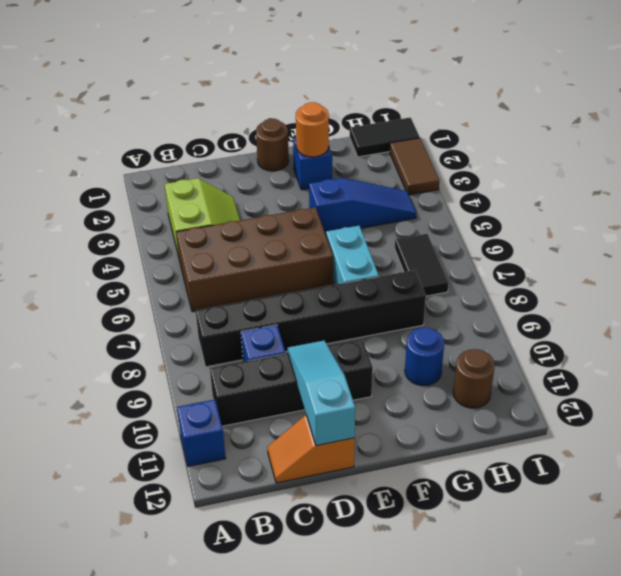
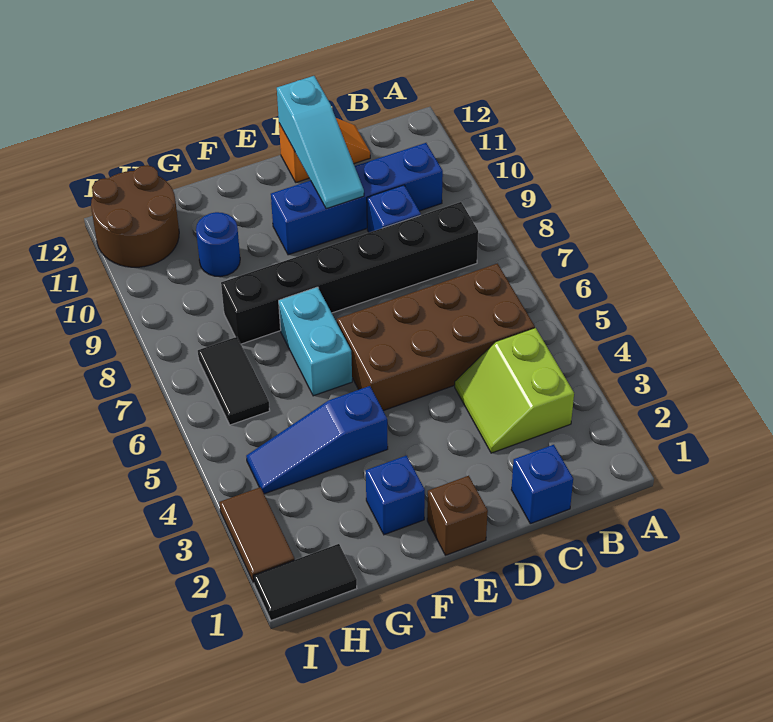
blue 1x1 brick [177,400,226,466] -> blue 1x1 brick moved to [511,445,573,524]
black 1x4 brick [210,339,373,426] -> blue 1x4 brick [271,143,443,255]
brown 1x1 round brick [256,119,289,171] -> brown 1x1 brick [427,476,488,555]
orange 1x1 round brick [296,102,329,157] -> none
brown 1x1 round brick [453,349,495,408] -> brown 2x2 round brick [91,165,179,267]

